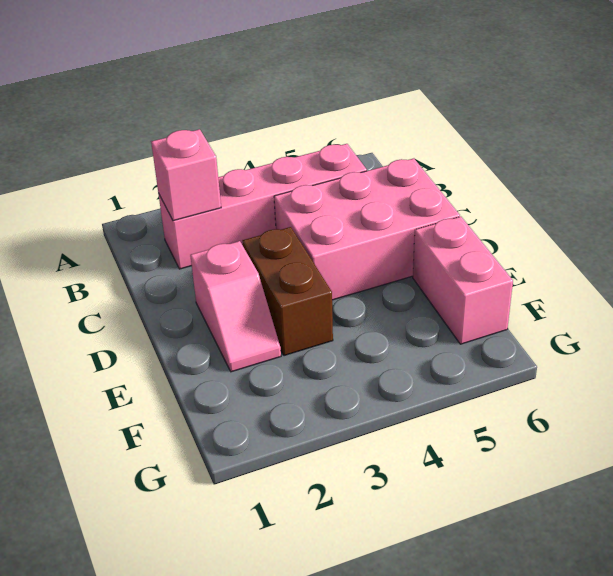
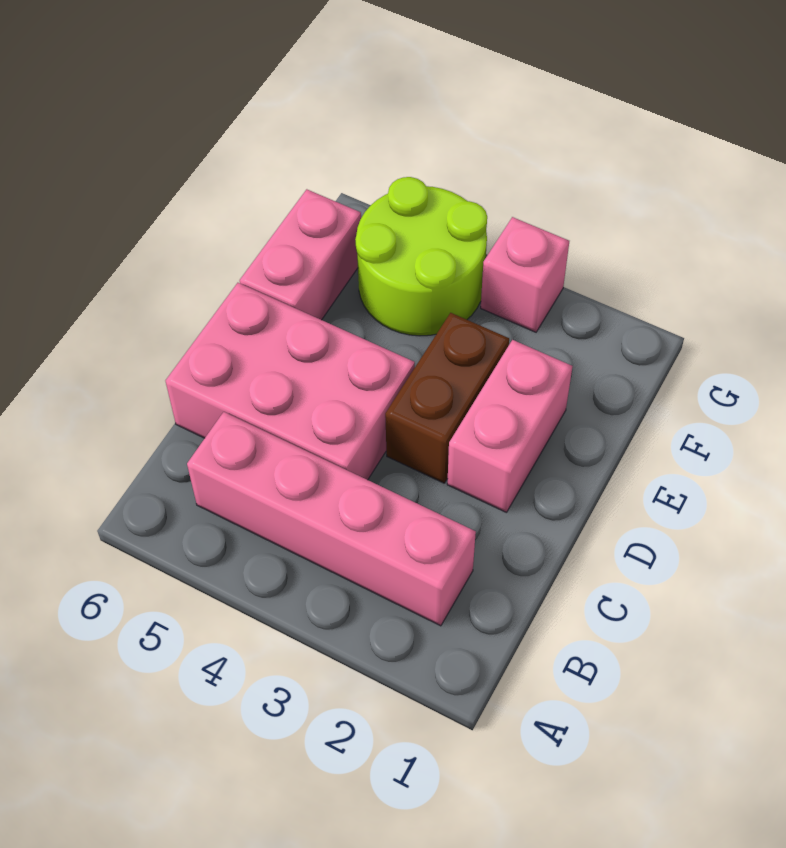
pink 1x1 brick [151,129,221,221] -> pink 1x1 brick moved to [481,217,569,332]
pink 1x2 slope [190,241,281,372] -> pink 1x2 brick [447,340,572,512]
none -> lime 2x2 round brick [355,177,487,336]

